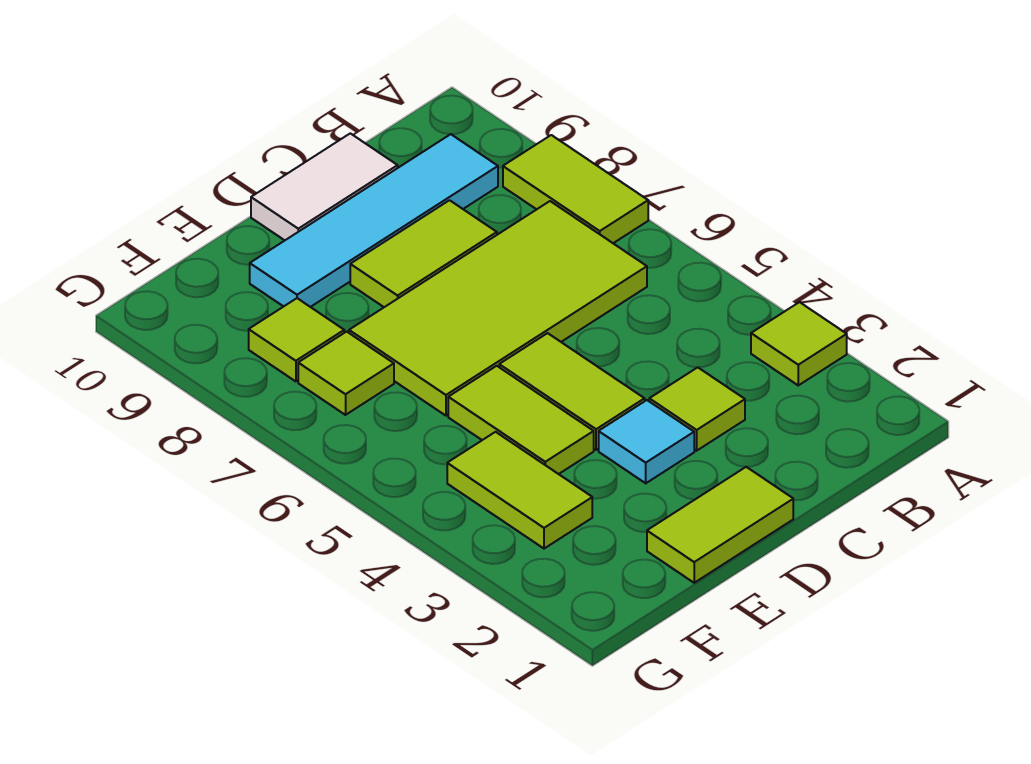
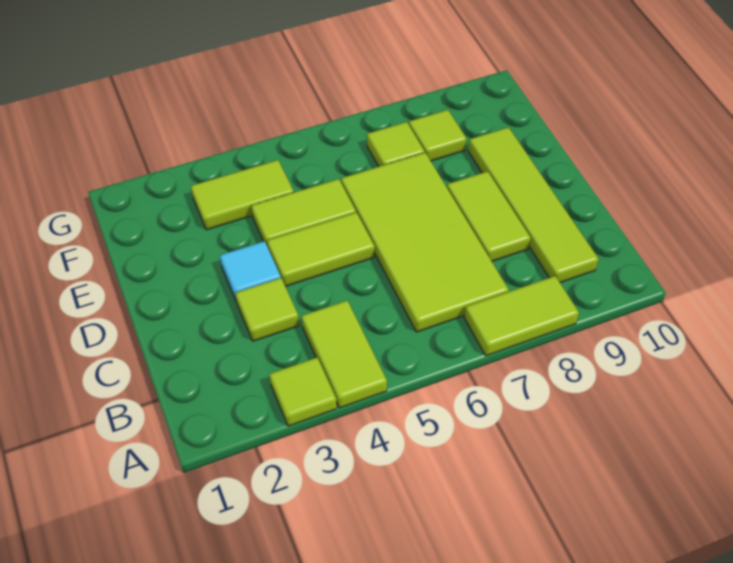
cyan 1x4 tile [250,134,498,307] -> lime 1x4 tile [468,127,599,283]
white 1x2 tile [251,133,398,240] -> none
lime 1x2 tile [647,467,793,583] -> lime 1x2 tile moved to [301,300,387,408]

